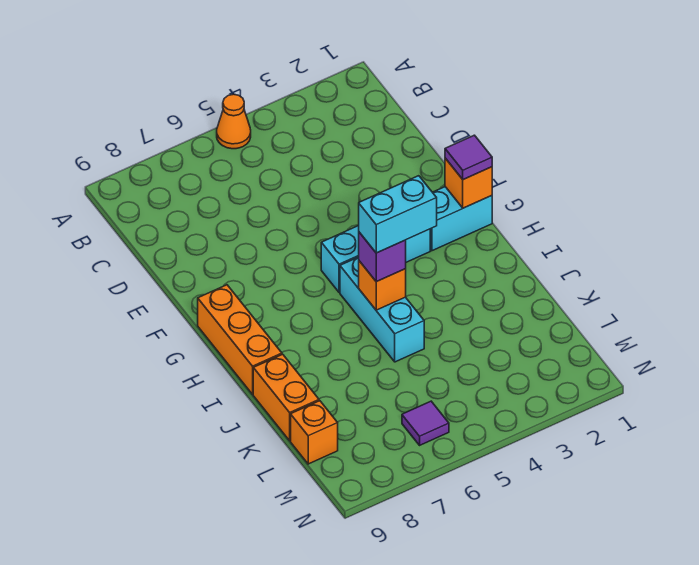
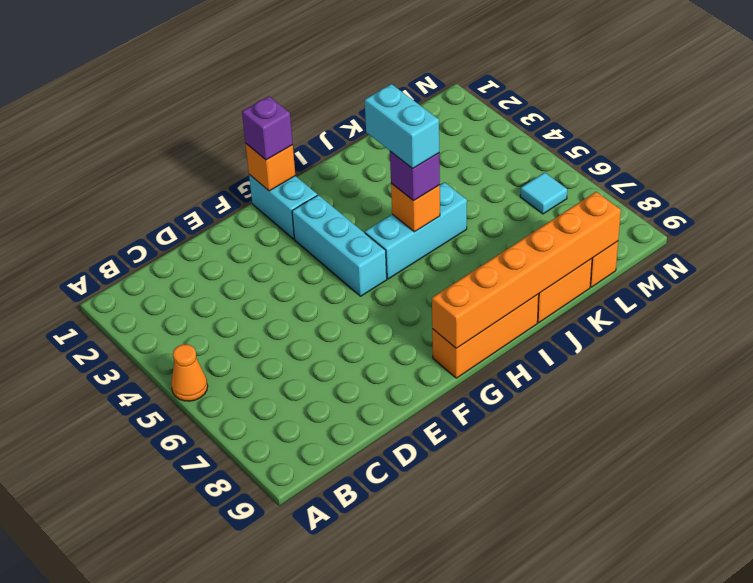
purple 1x1 tile [445,135,492,180] -> purple 1x1 brick [242,96,293,160]
none -> orange 1x6 brick [432,192,621,348]
purple 1x1 tile [402,401,449,445] -> cyan 1x1 tile [520,172,567,214]

